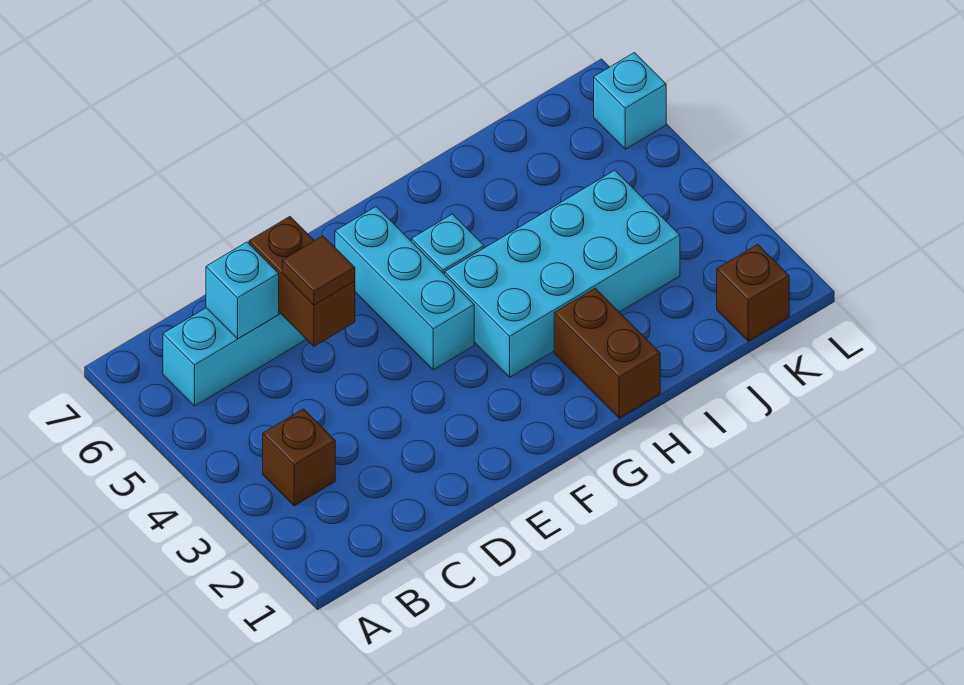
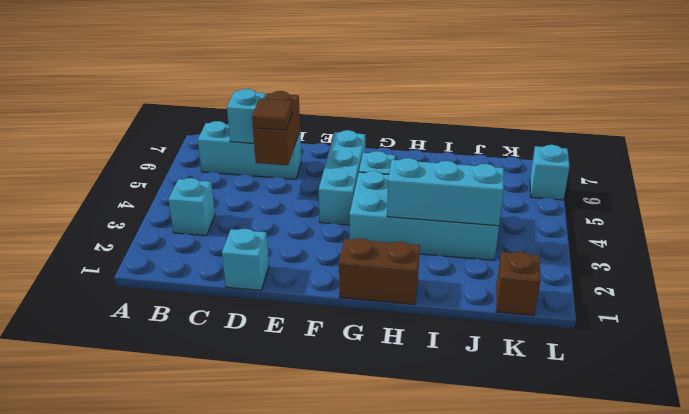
brown 1x1 brick [263,409,335,506] -> cyan 1x1 brick [168,178,215,236]
none -> cyan 1x1 brick [222,229,269,290]
brown 1x2 brick [554,288,660,418] -> brown 1x2 brick turned to [339,238,420,305]
none -> cyan 1x3 brick [387,158,504,226]

